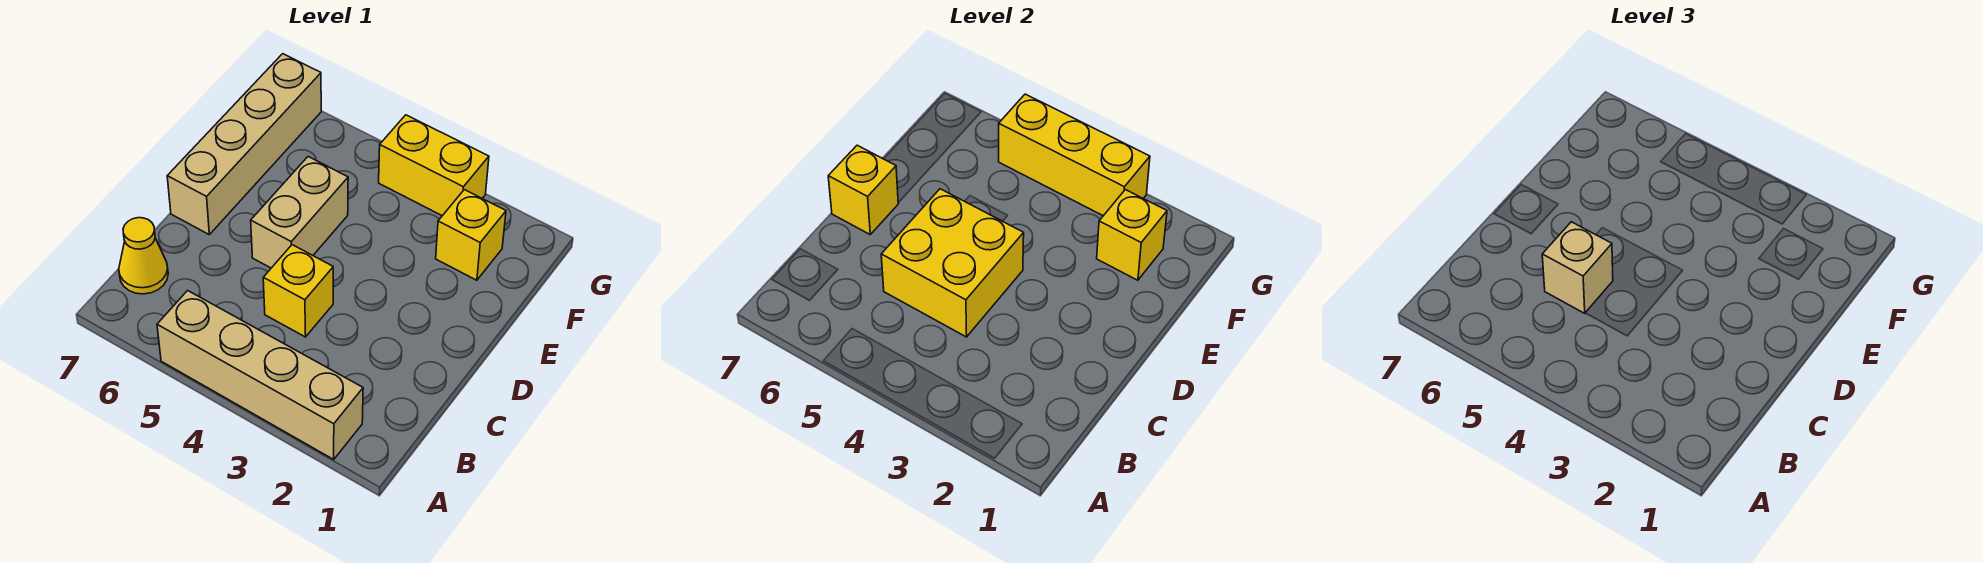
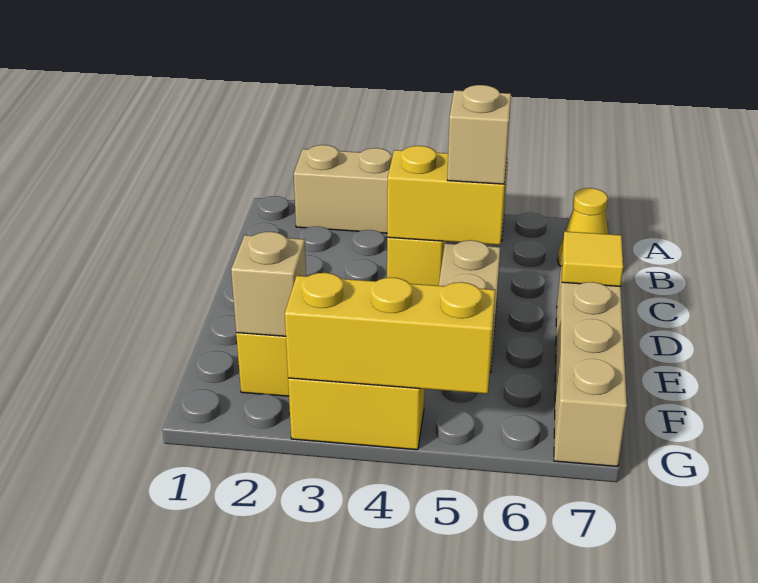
yellow 2x2 brick [881,189,1024,337] -> yellow 1x2 brick [387,146,507,245]
yellow 1x1 brick [828,145,898,234] -> yellow 1x1 tile [562,231,623,287]
yellow 1x1 brick [1097,190,1167,280] -> tan 1x1 brick [231,232,306,336]

